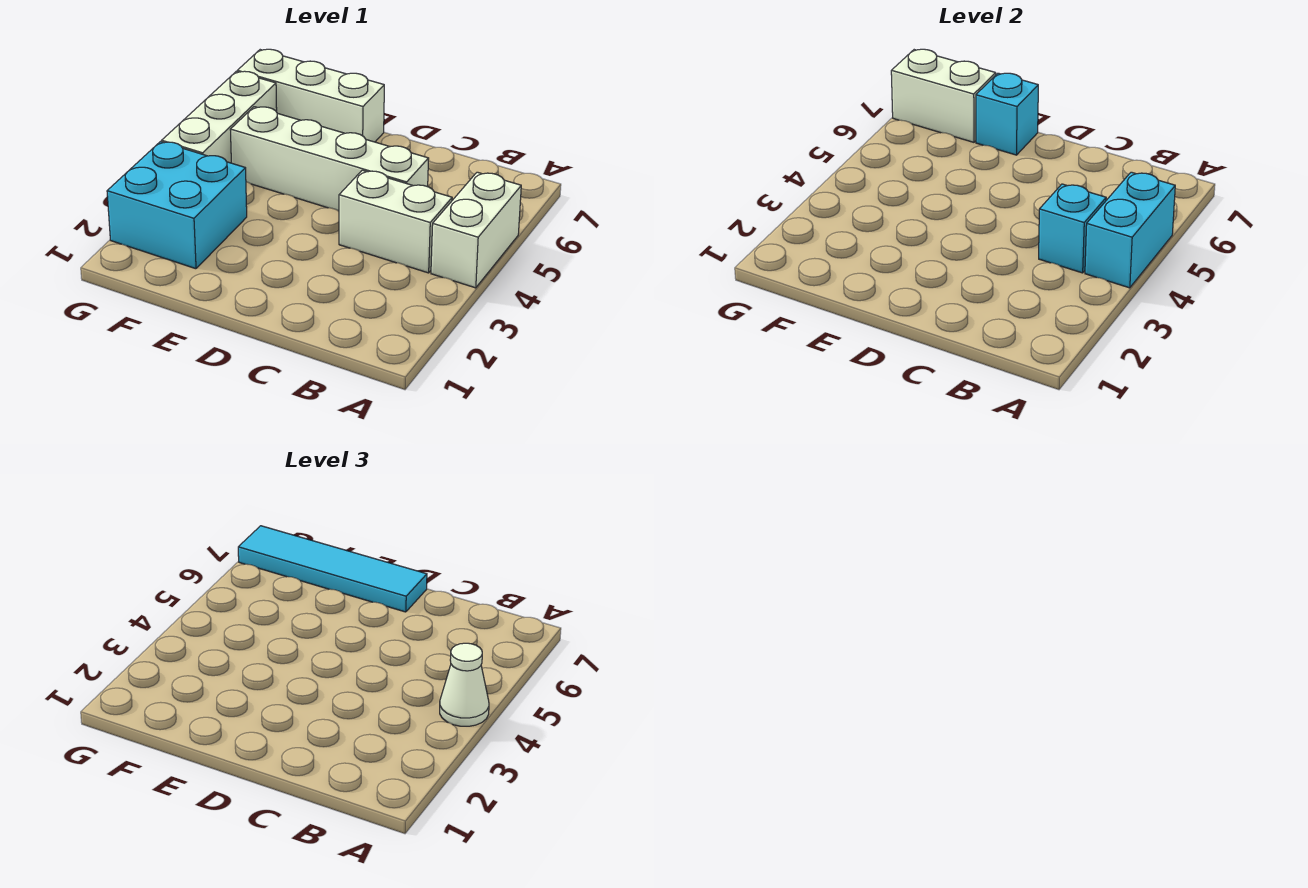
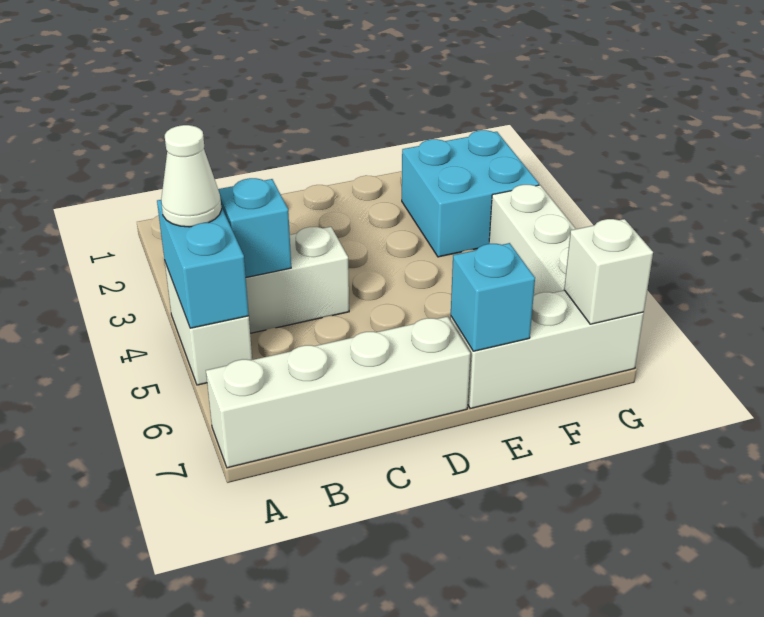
white 1x4 brick [230,107,429,211] -> white 1x4 brick moved to [206,316,470,468]
cyan 1x4 tile [238,526,427,612] -> none
white 1x2 brick [891,49,996,142] -> white 1x1 brick [564,219,653,324]

